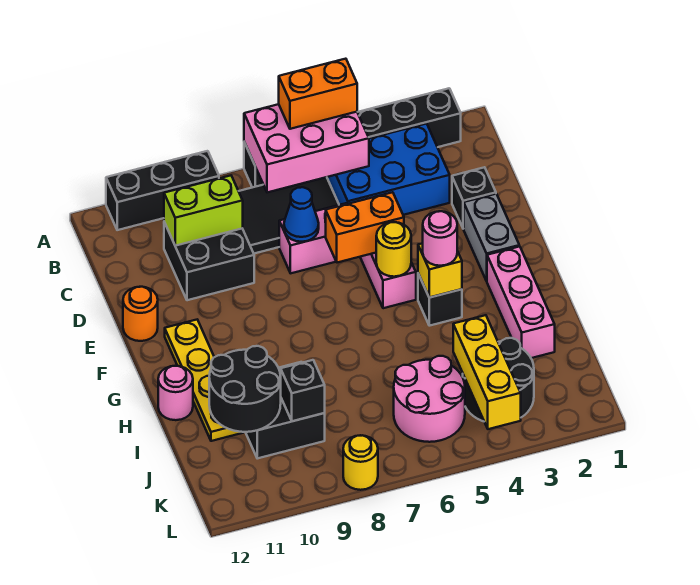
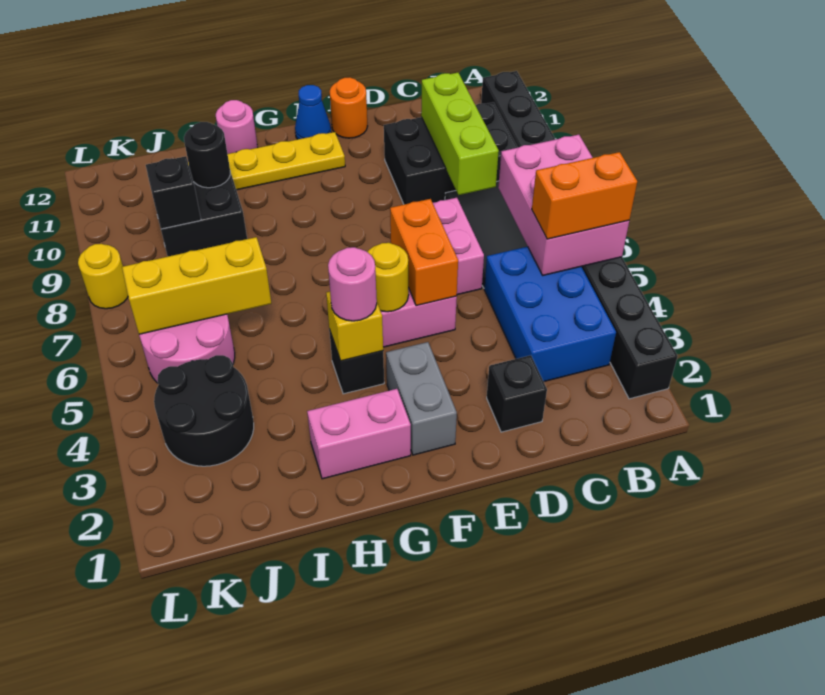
orange 1x2 brick [279,59,357,129] -> orange 1x2 brick turned to [532,152,637,239]
black 2x2 brick [164,222,254,300] -> black 2x3 brick [384,102,518,204]
lime 1x2 brick [164,176,243,246] -> lime 1x3 brick [421,73,499,195]
blue 1x1 cone [284,187,319,242] -> blue 1x1 cone moved to [295,85,331,139]
grey 1x2 brick [464,194,519,281] -> grey 1x2 brick turned to [386,342,457,455]
pink 1x3 brick [487,246,555,358] -> pink 1x2 brick [307,389,411,479]
black 2x2 round brick [209,346,281,432] -> black 1x1 round brick [184,122,230,188]
yellow 1x3 brick [453,315,521,429] -> yellow 1x3 brick moved to [122,237,271,334]

